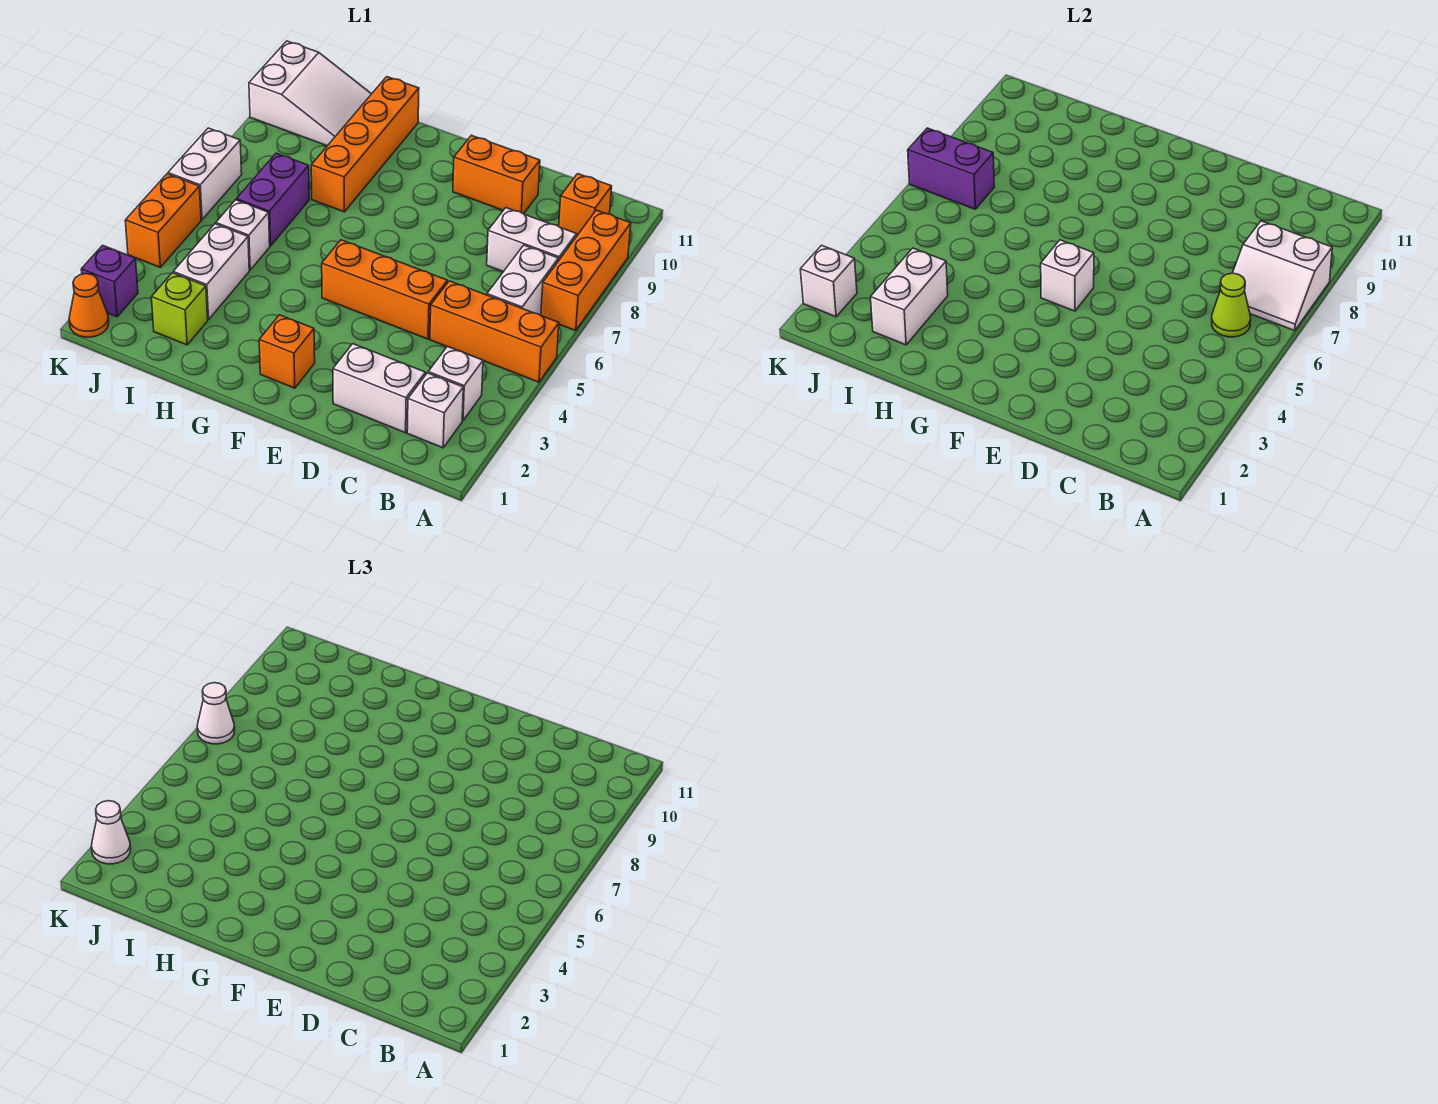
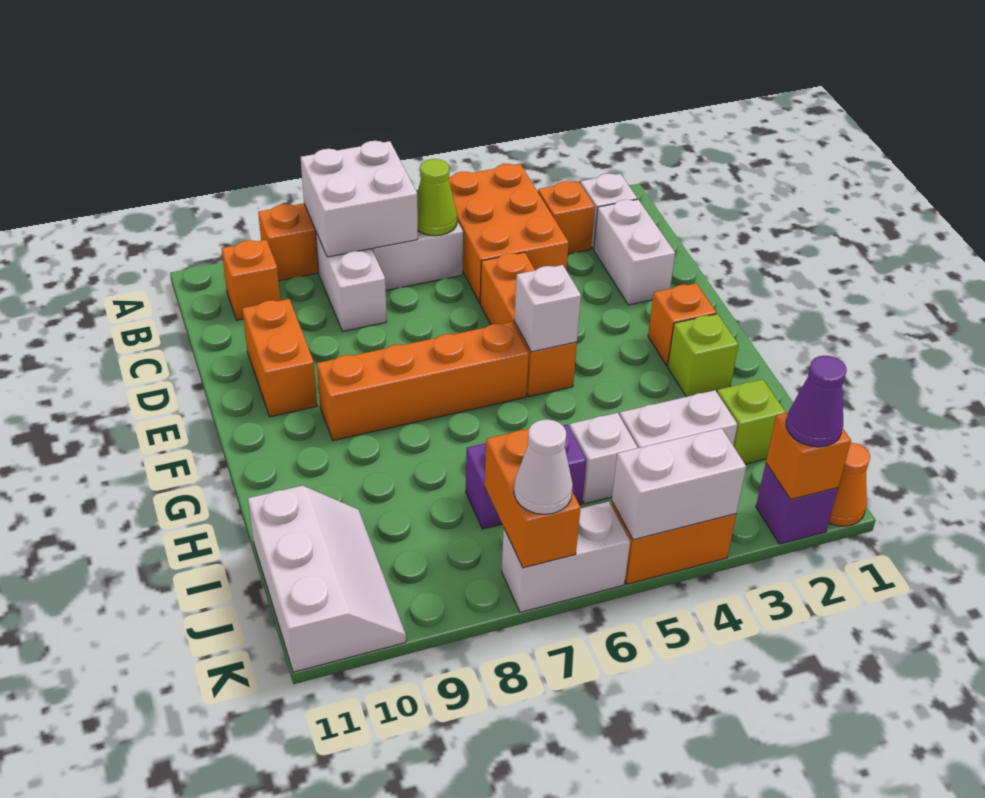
orange 1x3 brick [430,281,559,382] -> orange 2x3 brick [449,164,569,303]
white 2x2 slope [1233,221,1332,331] -> white 2x2 brick [301,141,418,257]
white 1x1 brick [428,346,483,421] -> orange 1x1 brick [538,181,595,254]
none -> lime 1x1 brick [668,314,739,397]
orange 1x4 brick [311,77,419,212] -> orange 1x4 brick moved to [317,322,529,441]
white 1x2 brick [871,248,948,345] -> white 1x2 brick moved to [612,428,746,540]
white 2x3 slope [249,41,371,146] -> white 2x3 slope turned to [248,485,406,672]
purple 1x2 brick [908,128,994,209] -> orange 1x2 brick [485,429,581,568]
white 1x1 brick [800,245,857,317] -> orange 1x1 brick [766,412,851,499]
white 1x1 cone [91,801,131,864] -> purple 1x1 cone [786,356,847,447]

